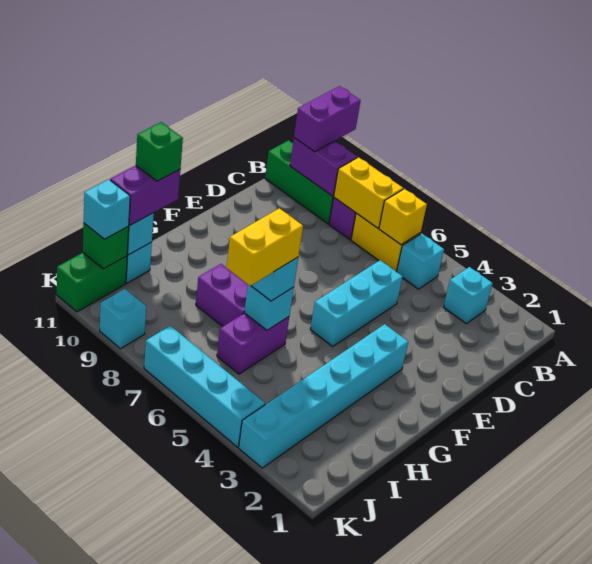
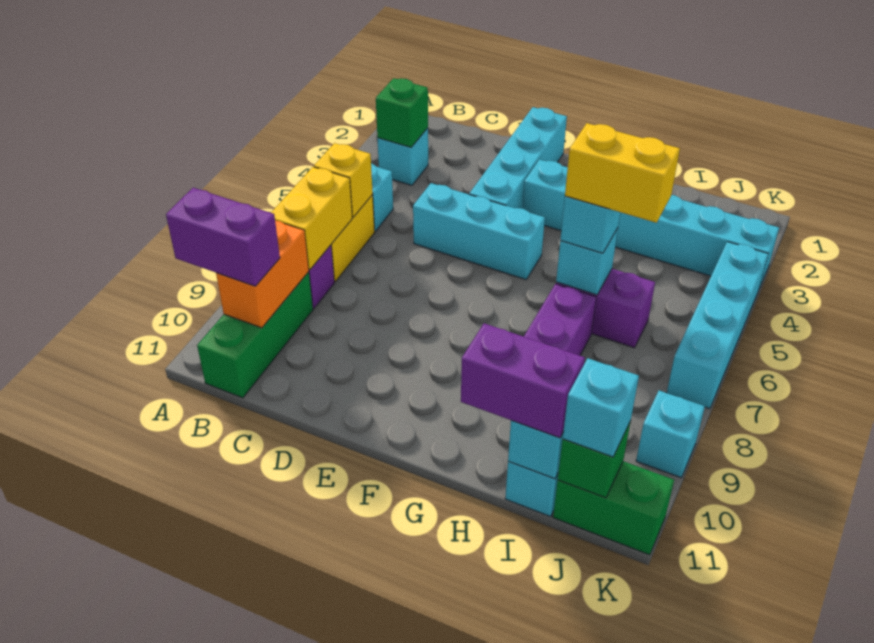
purple 1x2 brick [290,138,357,196] -> orange 1x2 brick [216,221,309,328]
none -> cyan 1x4 brick [469,107,567,209]
green 1x1 brick [136,122,183,181] -> green 1x1 brick moved to [376,78,428,147]

